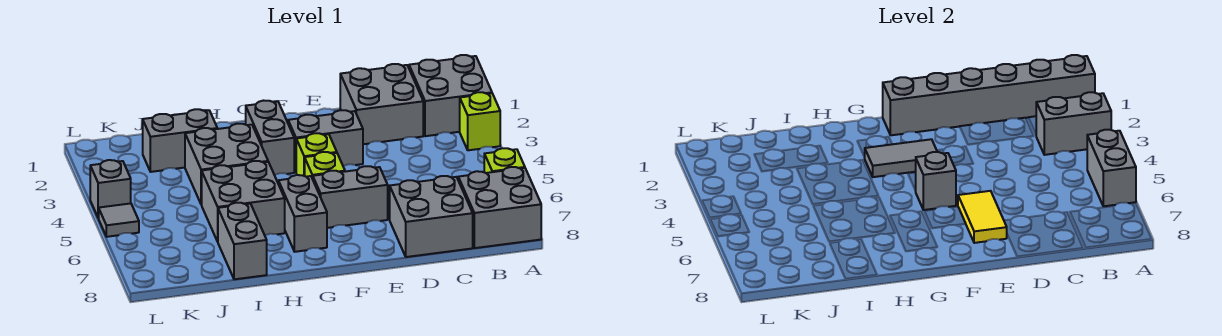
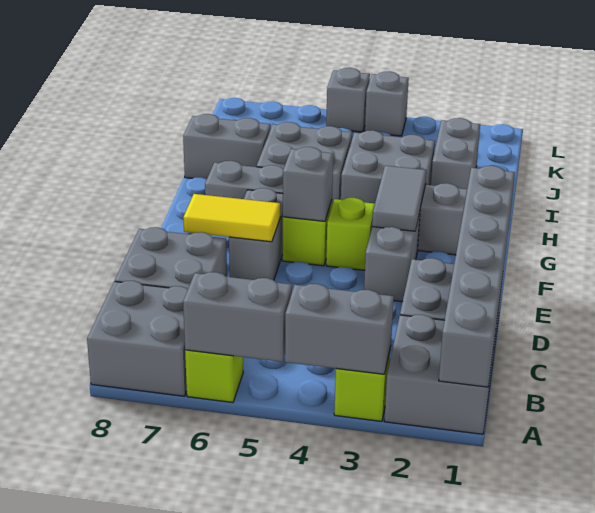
grey 1x2 brick [1036,92,1111,155] -> grey 1x2 brick turned to [285,284,394,374]
grey 1x1 tile [99,203,139,237] -> grey 1x1 brick [326,68,370,132]

